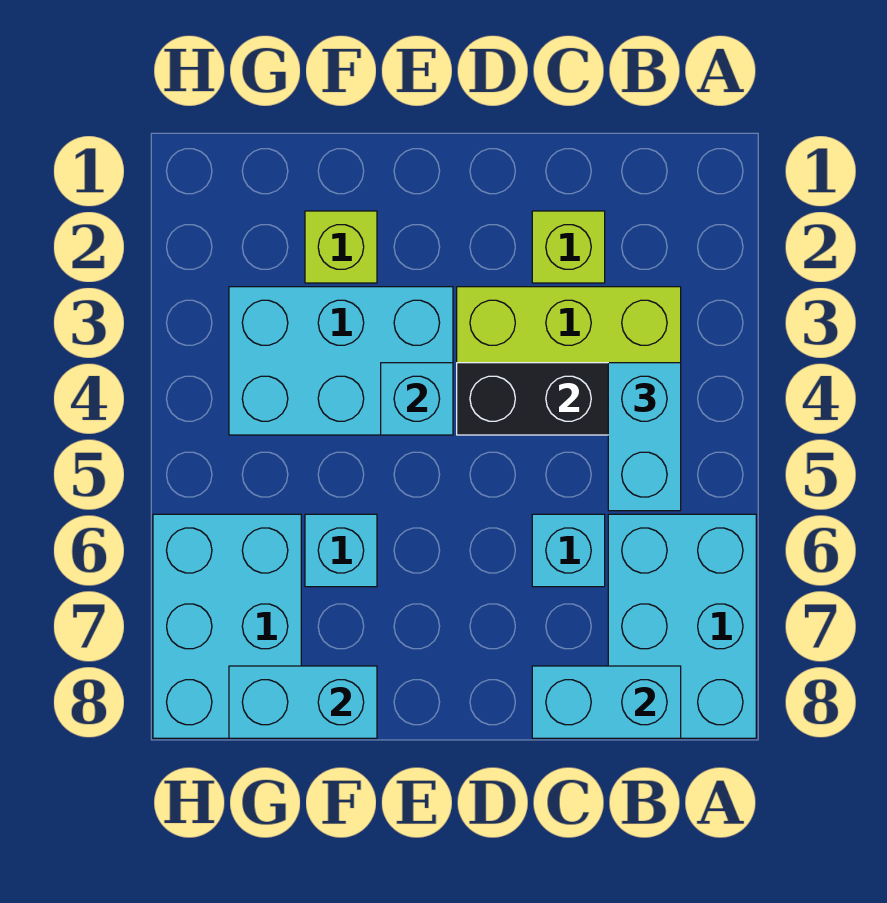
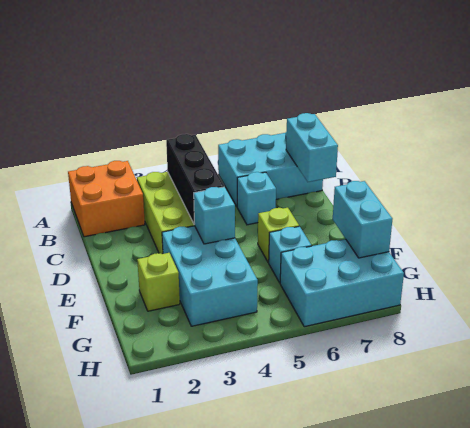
none -> orange 2x2 brick [68,161,145,237]
cyan 1x2 brick [608,363,681,511] -> none
lime 1x1 brick [532,211,605,283] -> lime 1x1 brick moved to [258,208,299,262]

